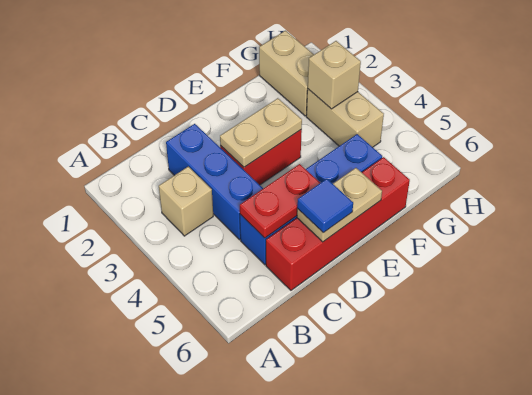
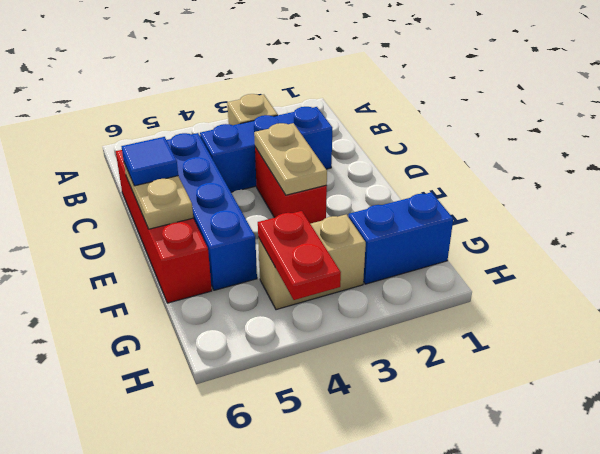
red 1x2 plate [240,164,320,238] -> red 1x2 plate moved to [258,211,341,300]
tan 1x2 brick [259,31,314,116] -> blue 1x2 brick [348,192,453,284]
tan 1x1 brick [308,41,361,109] -> none

